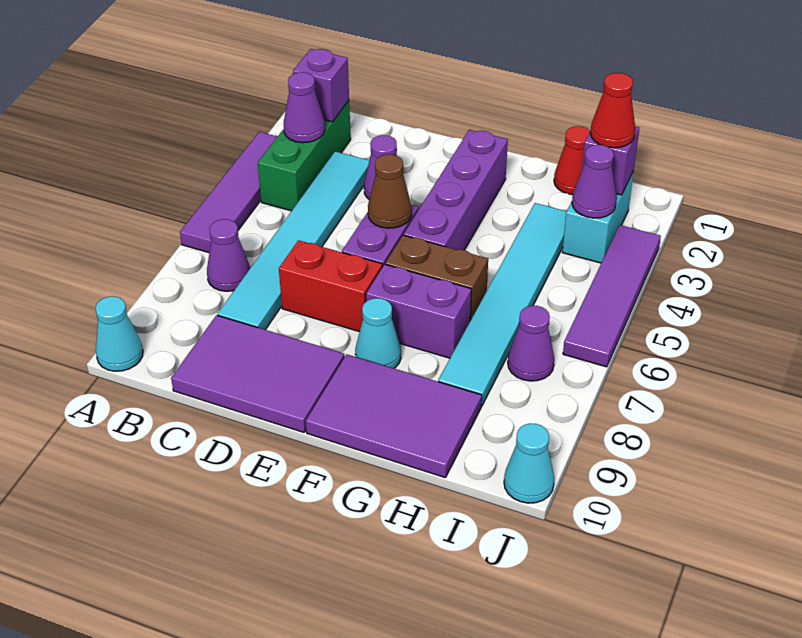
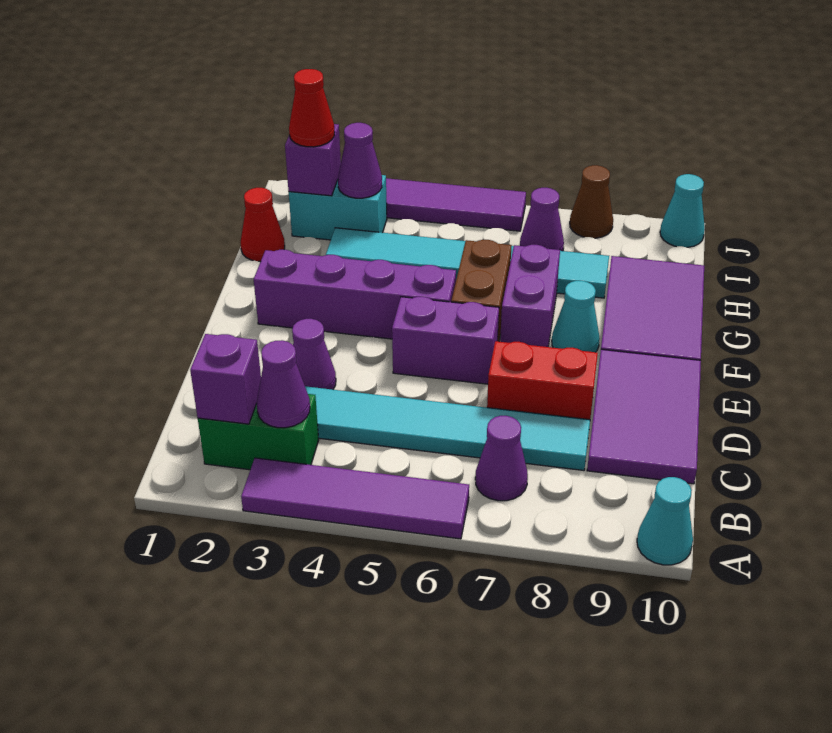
green 1x3 brick [258,101,351,211] -> green 1x2 brick [198,394,319,470]
red 1x2 brick [279,240,382,332] -> red 1x2 brick turned to [487,341,598,420]
brown 1x1 cone [368,154,412,228] -> brown 1x1 cone moved to [570,165,613,238]

